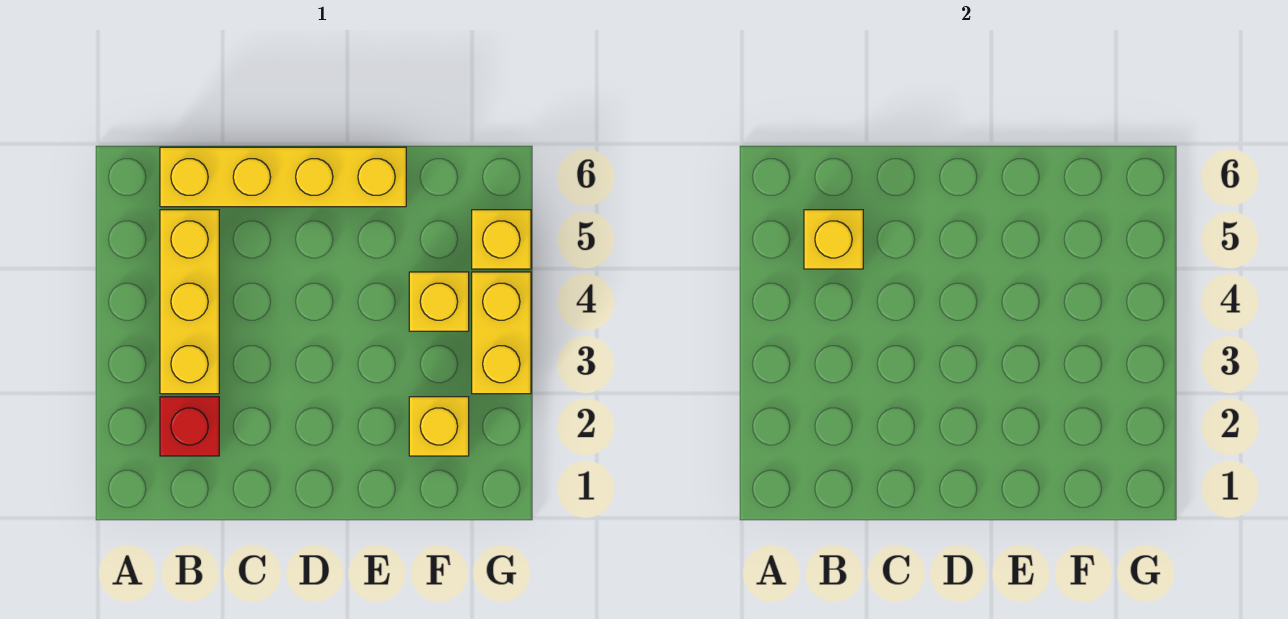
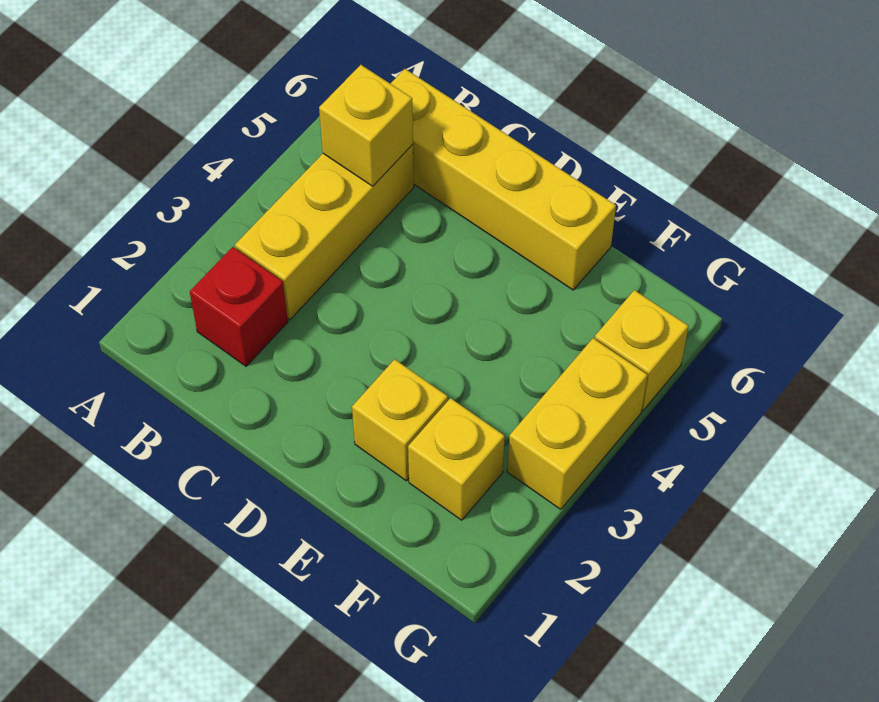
yellow 1x1 brick [409,272,469,331] -> yellow 1x1 brick moved to [352,359,448,481]

